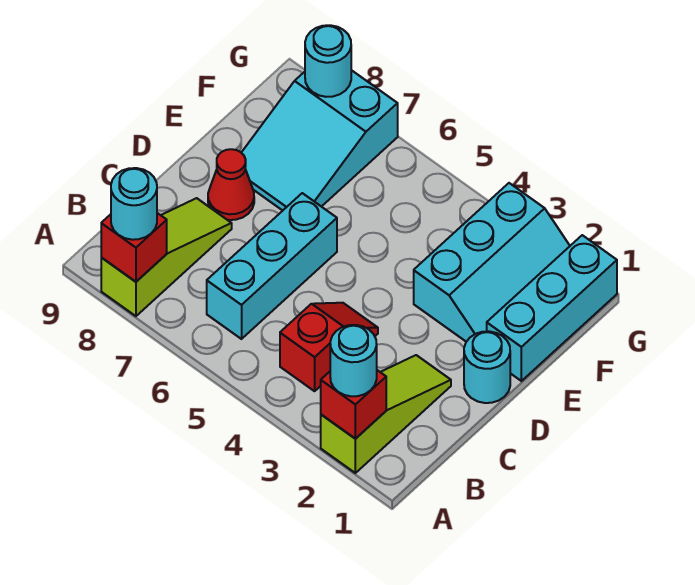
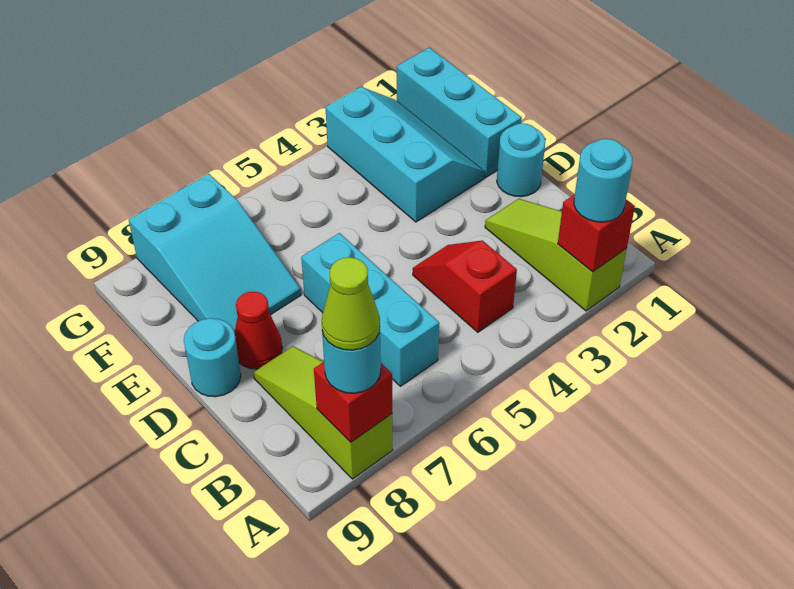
none -> lime 1x1 cone [322,257,380,350]
cyan 1x1 round brick [305,25,351,97] -> cyan 1x1 round brick moved to [184,318,241,397]

